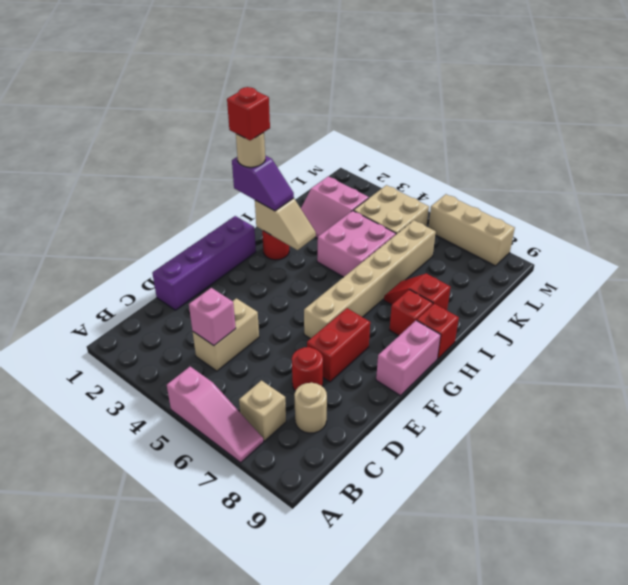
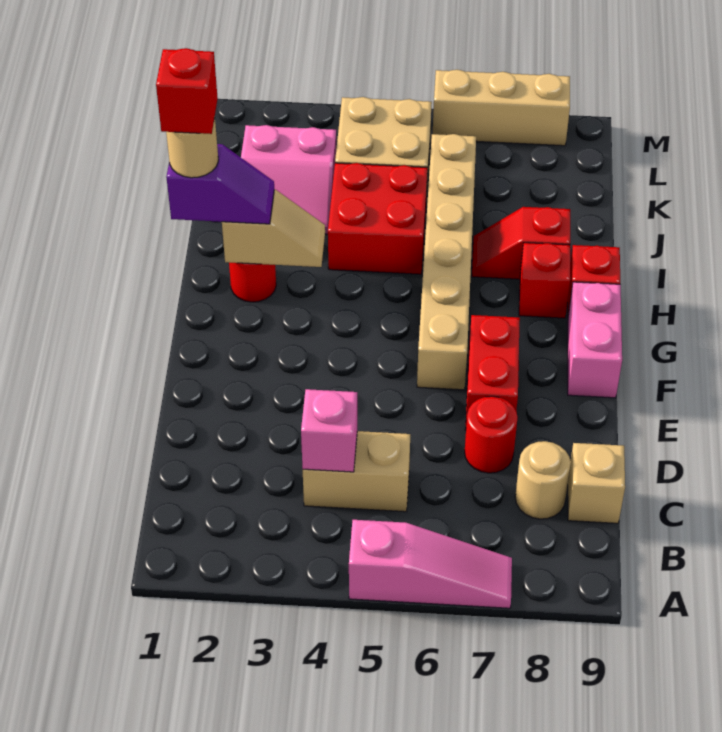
tan 1x1 brick [239,381,286,441] -> tan 1x1 brick moved to [568,443,625,523]
tan 1x2 brick [193,298,259,371] -> tan 1x2 brick turned to [303,431,410,512]
purple 1x4 brick [152,216,256,310] -> none
pink 2x2 brick [317,211,396,277] -> red 2x2 brick [328,163,427,274]

